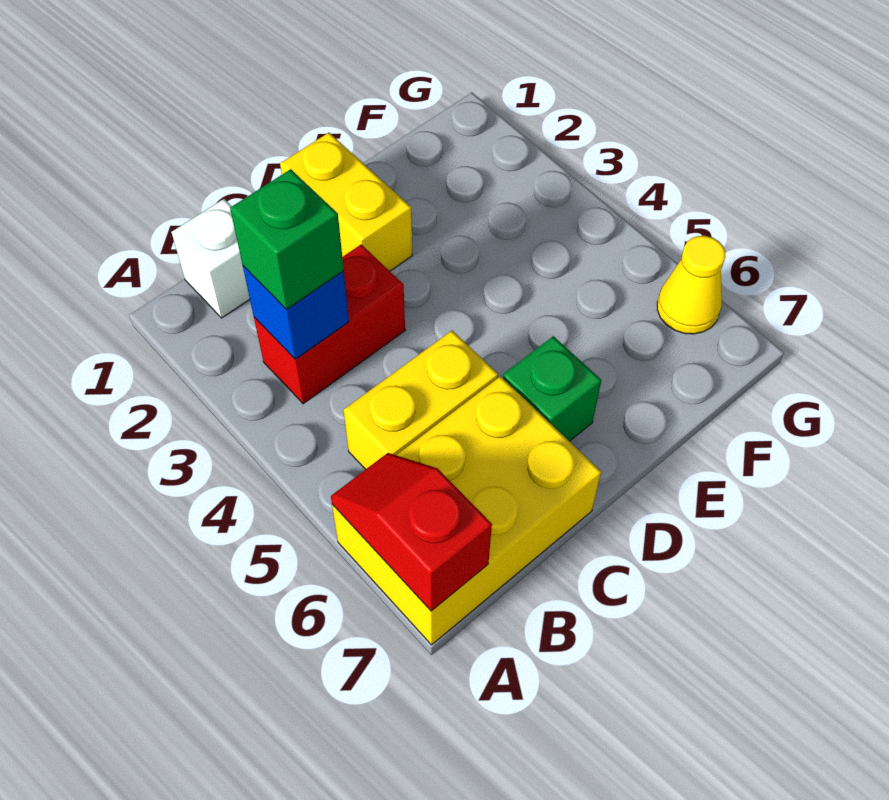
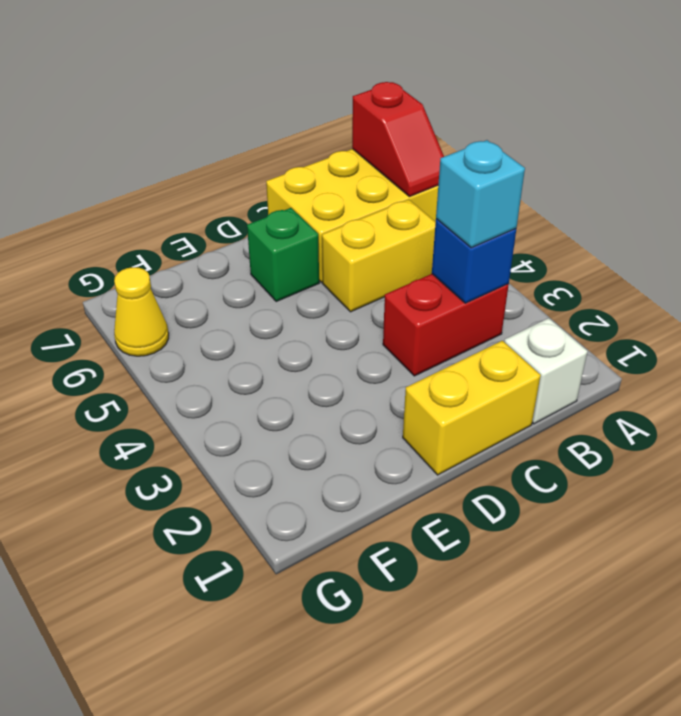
green 1x1 brick [230,169,344,310] -> cyan 1x1 brick [436,140,525,248]
yellow 1x2 brick [280,133,412,271] -> yellow 1x2 brick turned to [403,341,541,475]

